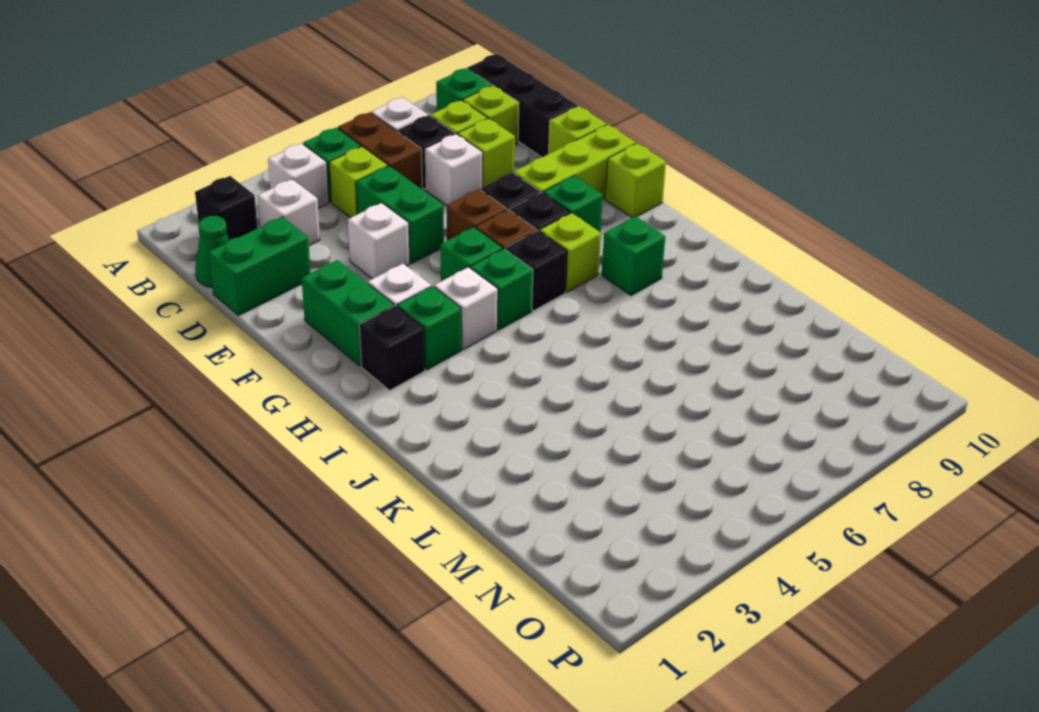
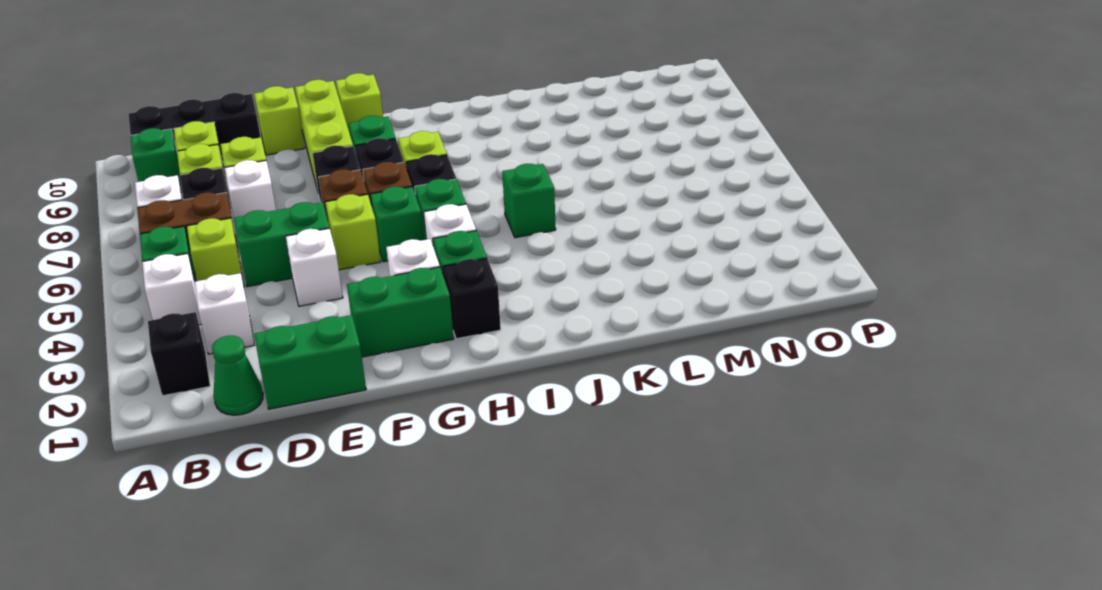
green 1x2 brick [209,217,311,316] -> green 1x2 brick turned to [254,315,366,409]
none -> lime 1x1 brick [325,194,381,270]
green 1x1 brick [602,216,665,296] -> green 1x1 brick moved to [502,164,556,238]

